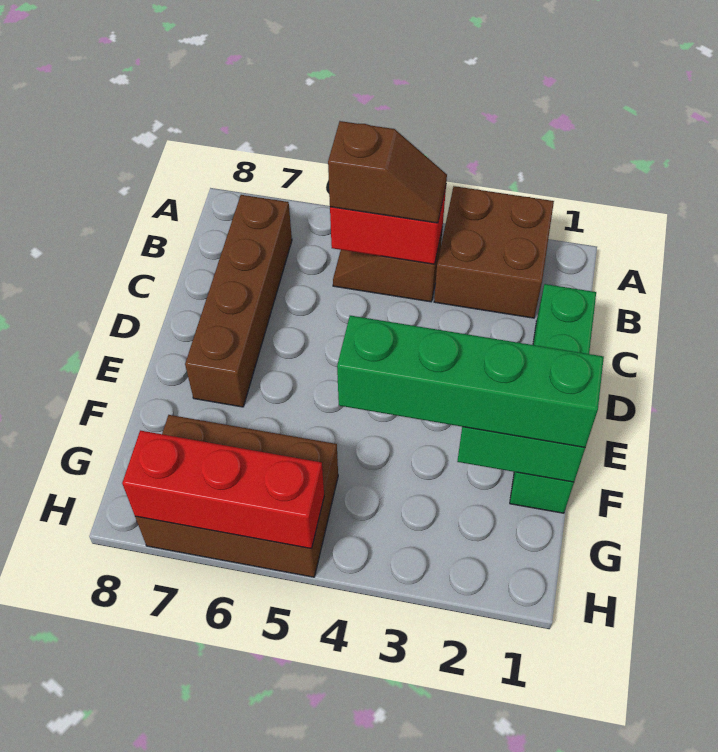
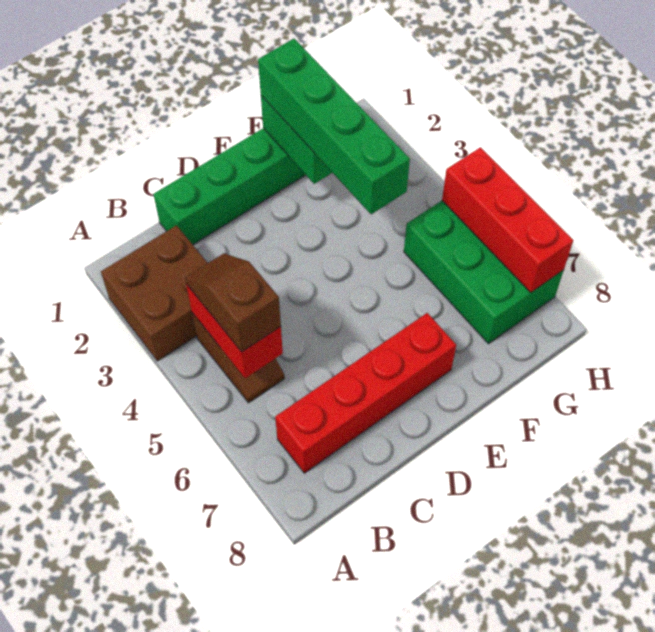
brown 1x4 brick [185,195,292,407] -> red 1x4 brick [275,313,456,473]
brown 2x3 brick [135,415,338,577] -> green 2x3 brick [404,201,564,344]

